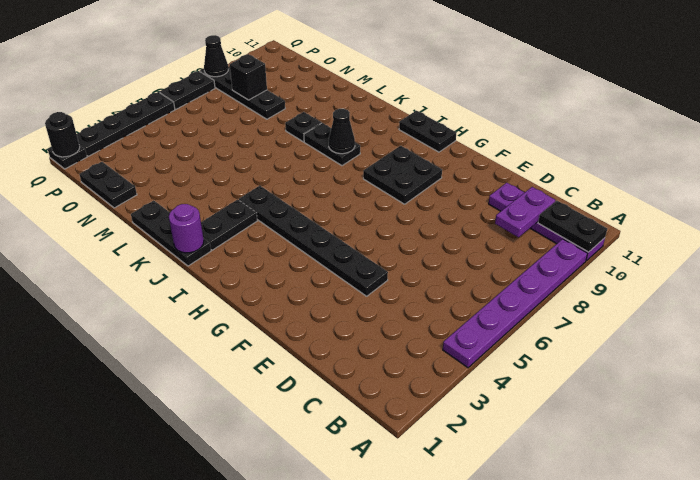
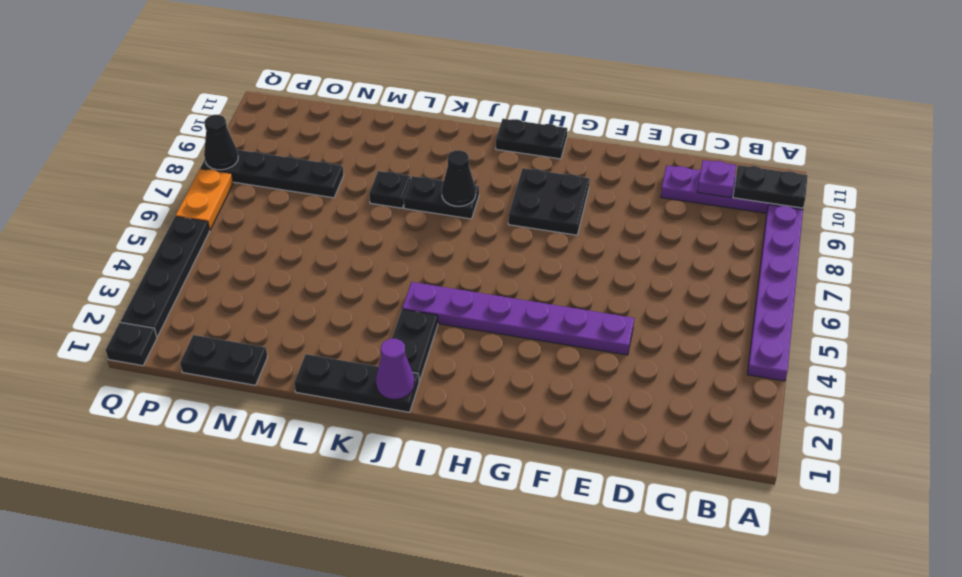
purple 1x2 plate [495,187,555,237] -> purple 1x1 plate [697,160,736,197]
black 1x6 plate [239,186,388,296] -> purple 1x6 plate [402,282,634,355]
purple 1x1 round brick [169,204,204,253] -> purple 1x1 cone [376,339,415,399]
black 1x1 brick [230,54,267,100] -> none
black 1x1 round brick [45,112,80,157] -> none
black 1x2 plate [160,71,215,109] -> orange 1x2 plate [176,169,233,230]

